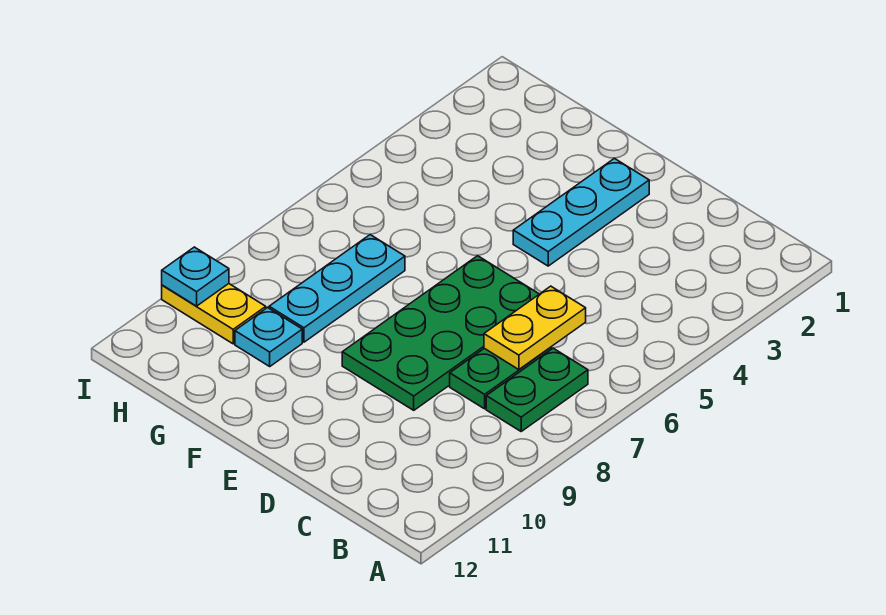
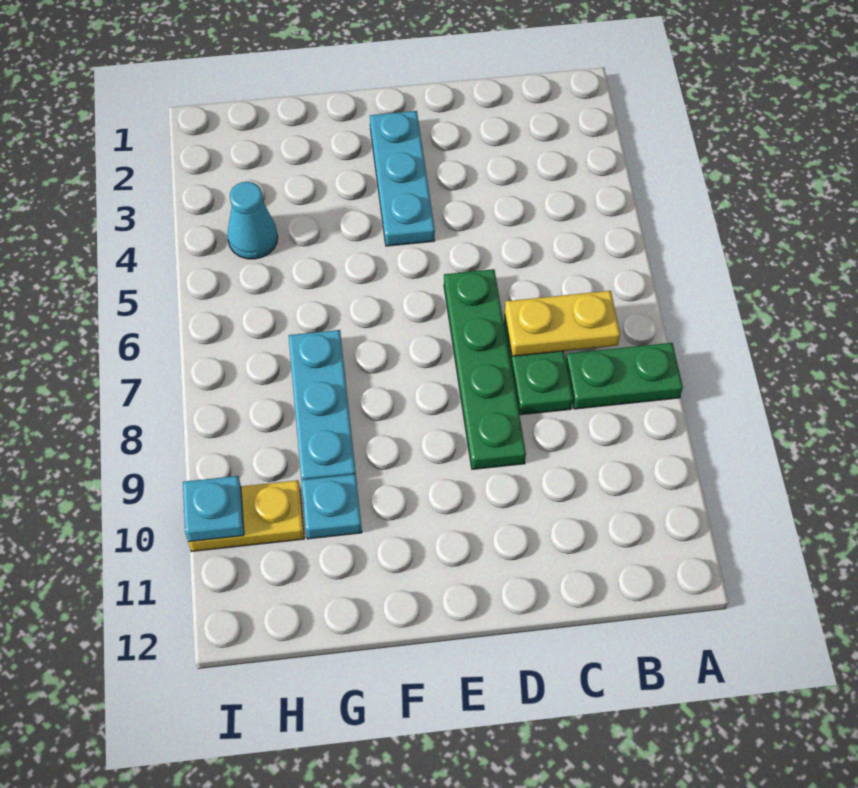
green 1x2 plate [486,348,588,431] -> green 1x2 plate turned to [566,343,683,409]
yellow 1x2 plate [484,286,586,370] -> yellow 1x2 plate turned to [505,291,620,356]
green 2x4 plate [342,256,539,410] -> green 1x4 plate [444,269,526,469]
none -> cyan 1x1 cone [227,182,278,259]

